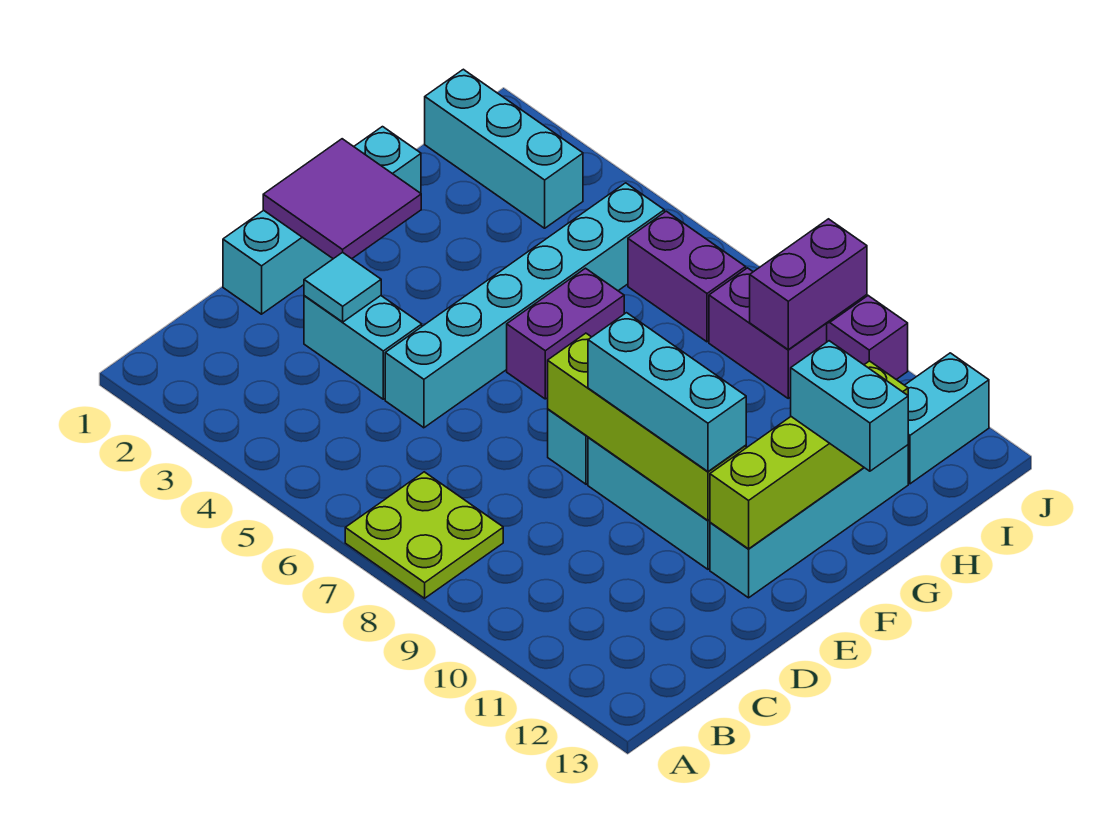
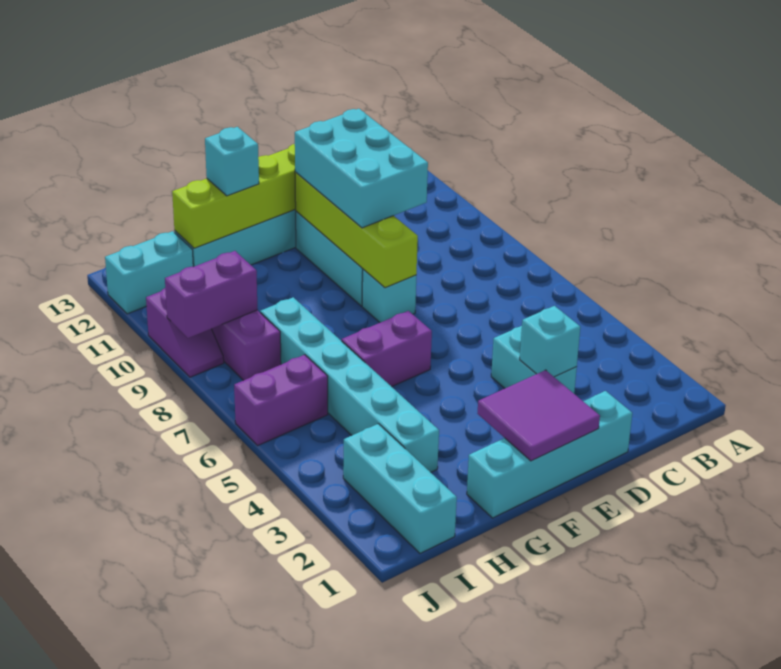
lime 2x2 plate [345,472,503,598] -> none
cyan 1x1 tile [304,252,381,322] -> cyan 1x1 brick [520,306,580,377]
cyan 1x6 brick [385,183,664,428] -> cyan 1x6 brick turned to [260,297,439,472]
cyan 1x3 brick [588,313,746,471] -> cyan 2x3 brick [295,109,428,228]
cyan 1x2 brick [791,341,908,471] -> cyan 1x1 brick [205,127,259,196]
purple 1x2 brick [628,211,746,342] -> purple 1x2 brick turned to [234,355,328,445]

